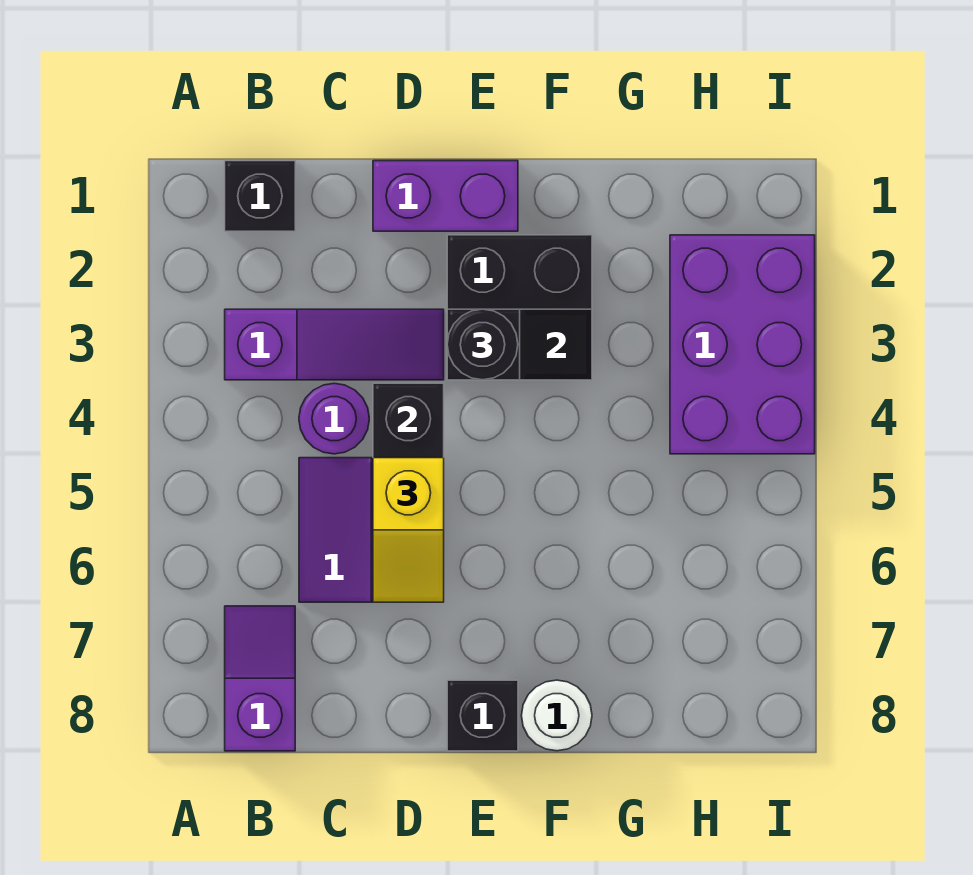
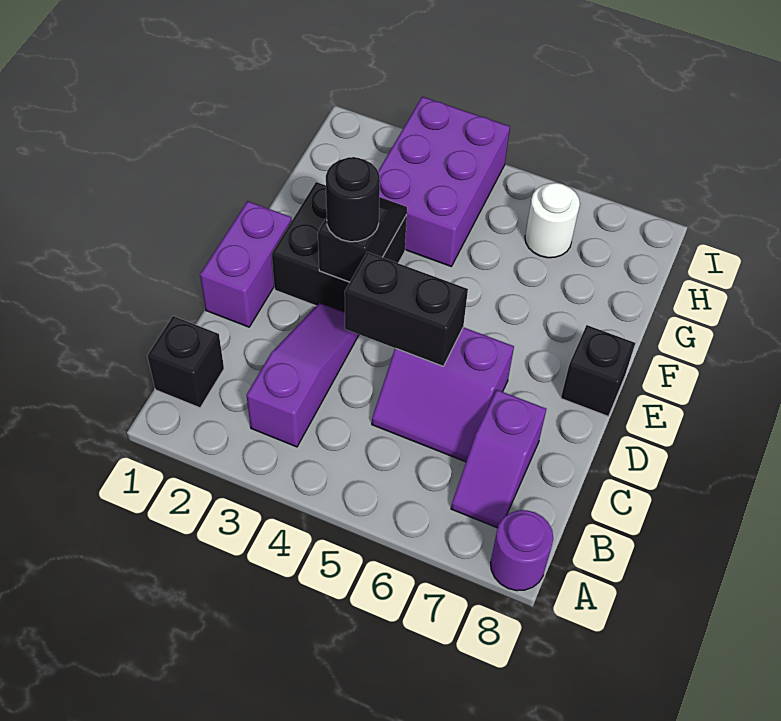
purple 1x2 slope [225,606,295,751] -> purple 1x2 slope turned to [451,390,546,528]
purple 1x1 round brick [299,383,369,454] -> purple 1x1 round brick moved to [490,510,553,591]
yellow 1x2 slope [373,458,444,602] -> none
white 1x1 round brick [522,680,592,751] -> white 1x1 round brick moved to [525,183,580,258]
purple 2x3 brick [670,235,815,454] -> purple 2x3 brick turned to [378,97,510,266]

